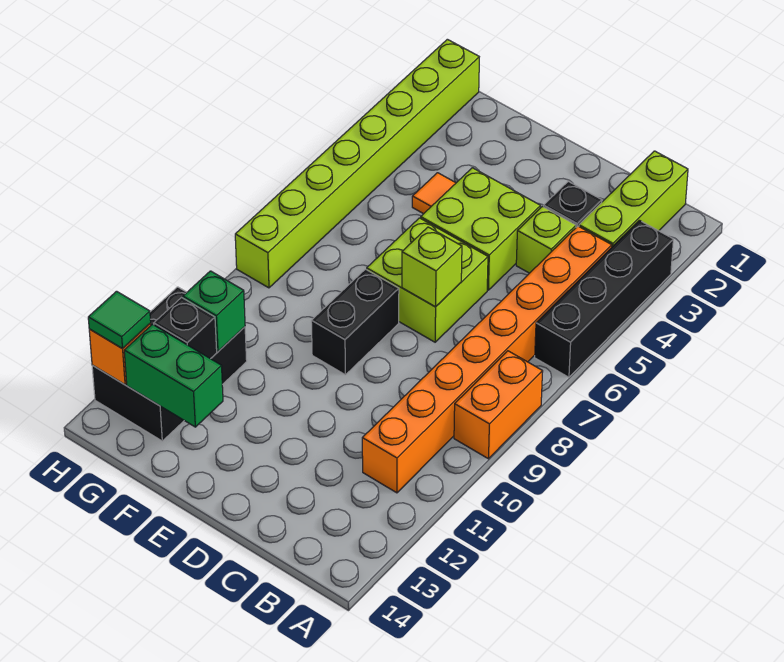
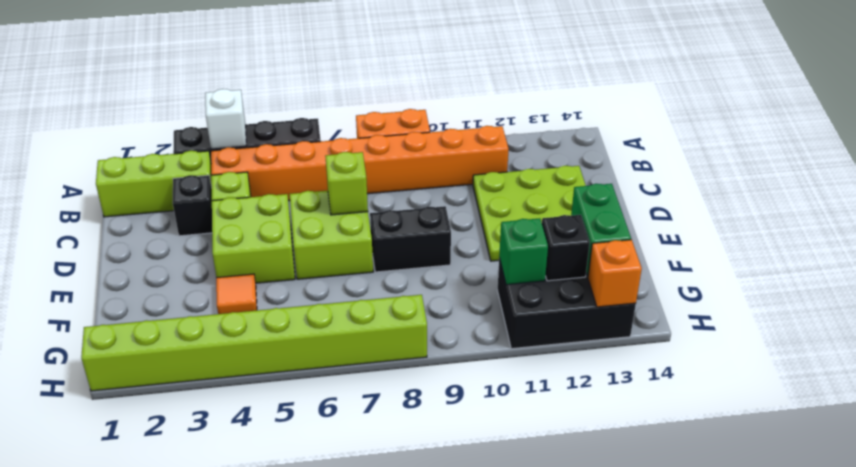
none -> white 1x1 brick [205,89,246,149]
none -> lime 3x3 plate [473,166,586,261]
green 1x1 tile [88,291,151,349] -> none

